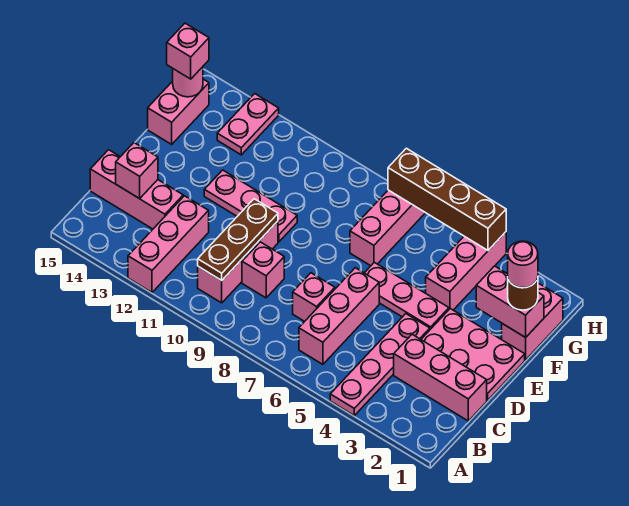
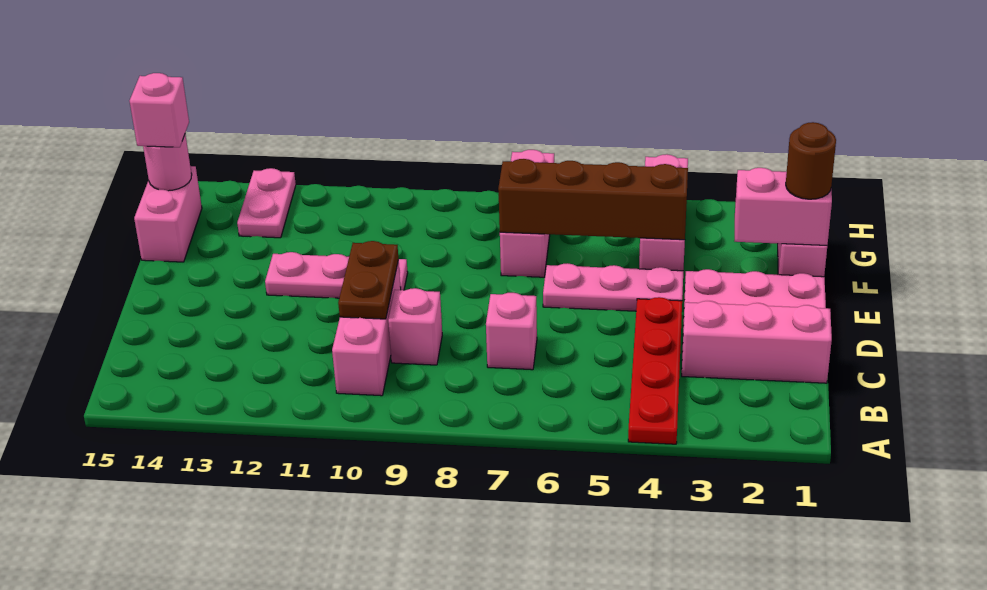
pink 1x4 plate [330,314,430,415] -> red 1x4 plate [628,297,682,444]
pink 1x3 brick [128,196,209,292] -> none
pink 1x3 brick [299,268,379,364] -> none
brown 1x3 plate [198,199,278,280] -> brown 1x2 plate [338,241,398,319]
pink 1x3 brick [90,150,183,229] -> none
pink 1x1 brick [116,143,158,199] -> none
pink 1x1 round brick [508,241,538,288] -> none
brown 1x4 brick [388,148,506,250] -> brown 1x4 brick moved to [498,159,688,240]

